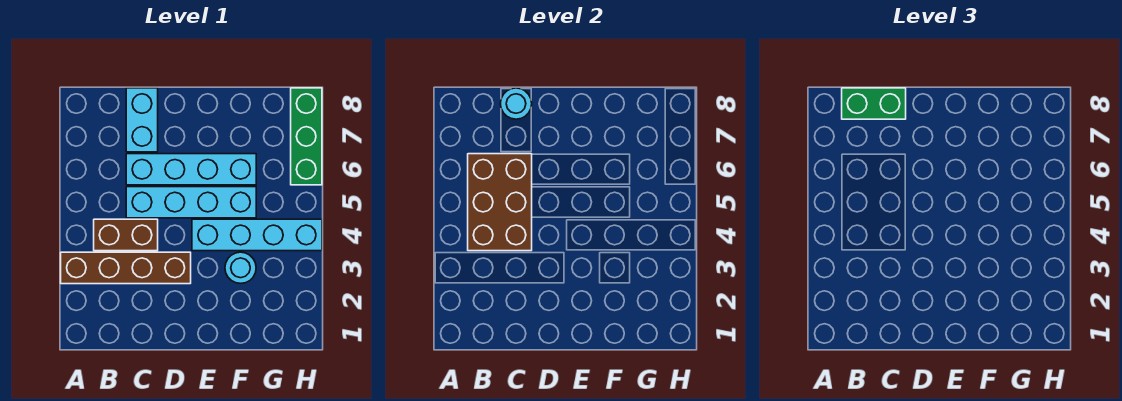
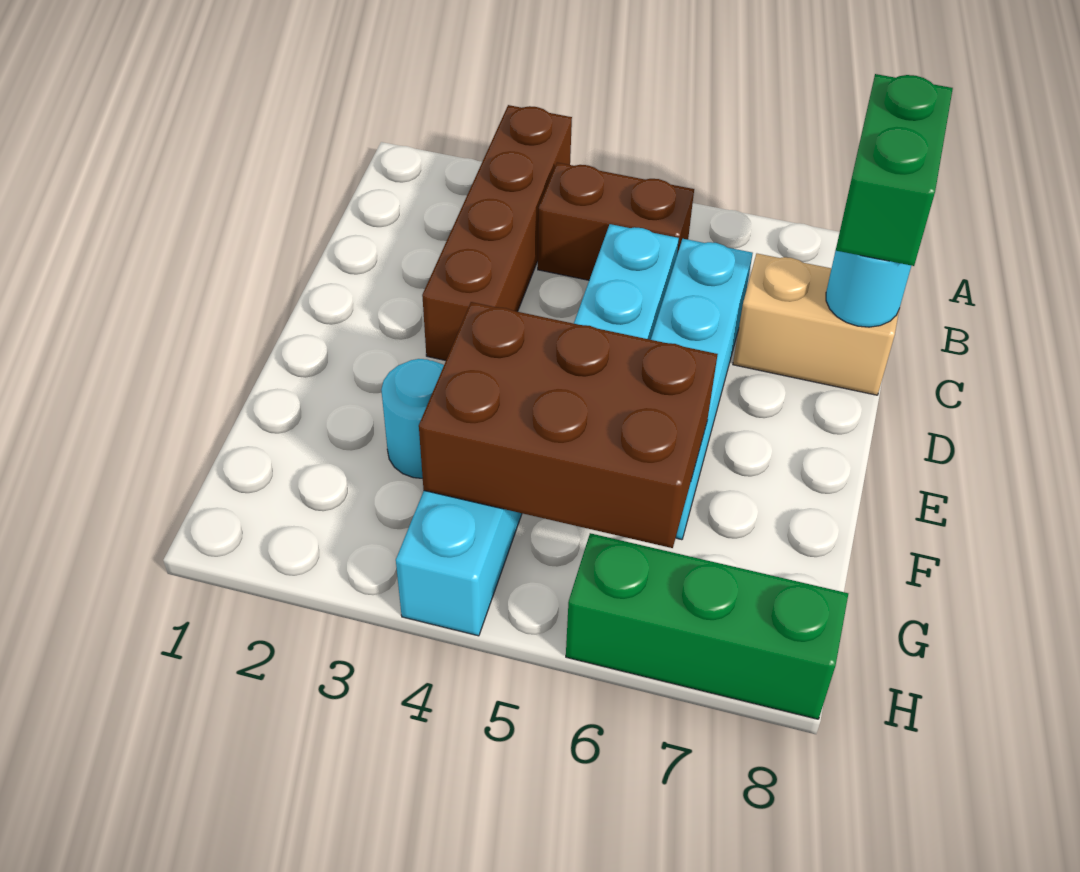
brown 1x2 brick [94,219,158,251] -> brown 1x2 brick turned to [538,163,694,280]
brown 2x3 brick [468,154,532,251] -> brown 2x3 brick moved to [419,302,718,548]
cyan 1x2 brick [126,88,158,152] -> tan 1x2 brick [733,254,899,395]

